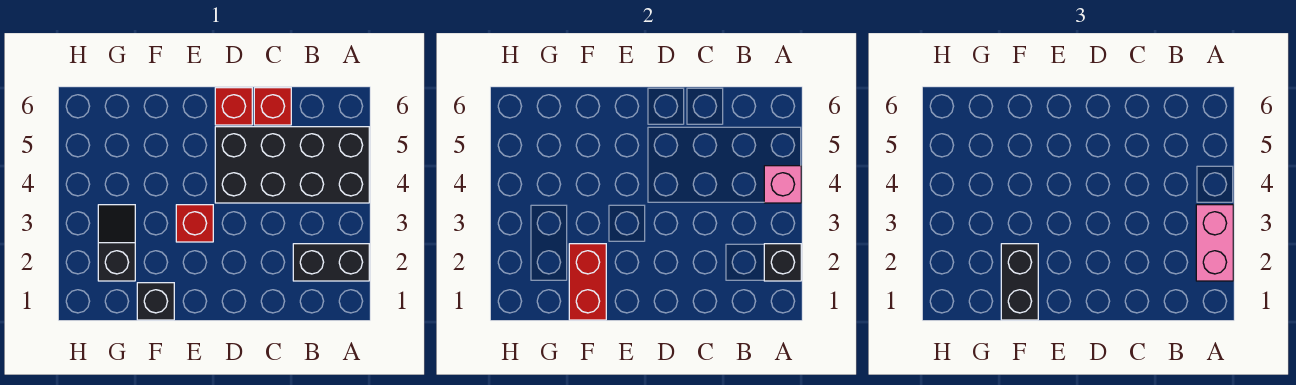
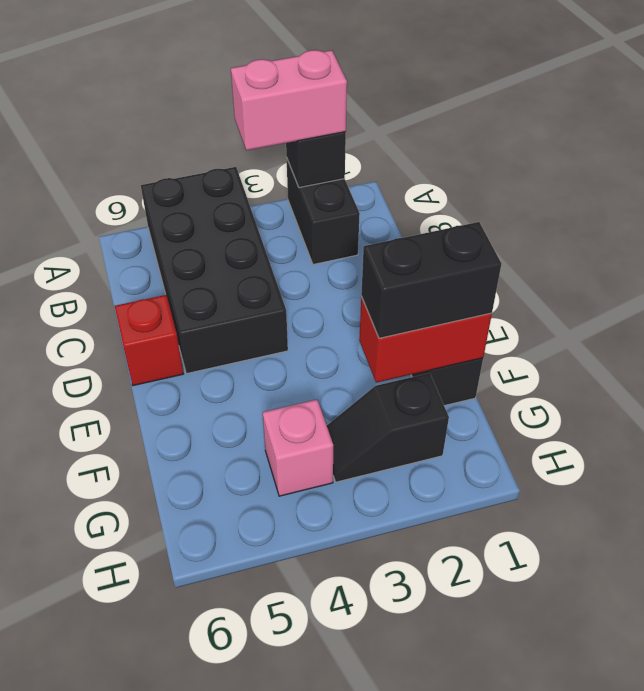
pink 1x1 brick [764,166,801,203] -> pink 1x1 brick moved to [263,399,333,496]
red 1x1 brick [254,88,291,125] -> none
red 1x1 brick [176,205,213,242] -> none

